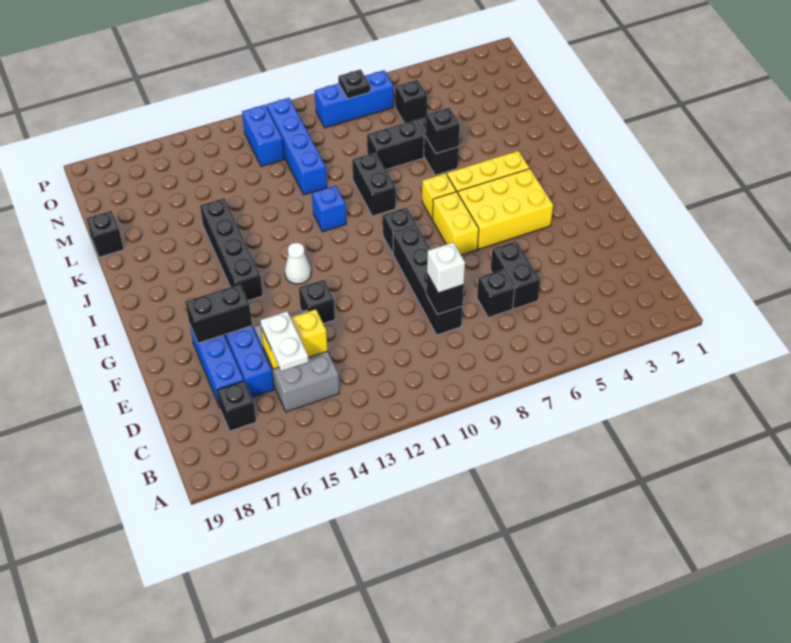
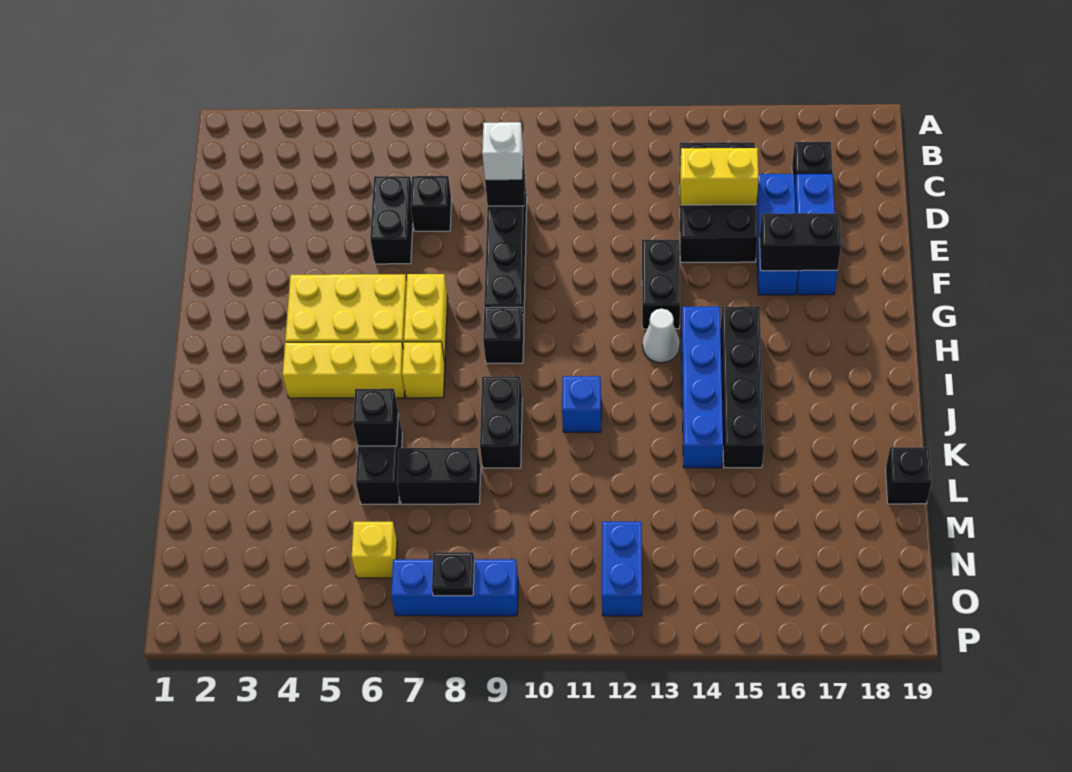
grey 2x3 brick [254,309,339,412] -> black 2x3 brick [679,142,758,262]
white 1x2 plate [260,311,309,371] -> none
black 1x1 brick [299,280,335,324] -> black 1x2 brick [642,240,680,329]
blue 1x4 brick [267,98,327,195] -> blue 1x4 brick moved to [681,307,723,468]
black 1x1 brick [395,80,427,123] -> yellow 1x1 brick [352,522,397,578]

